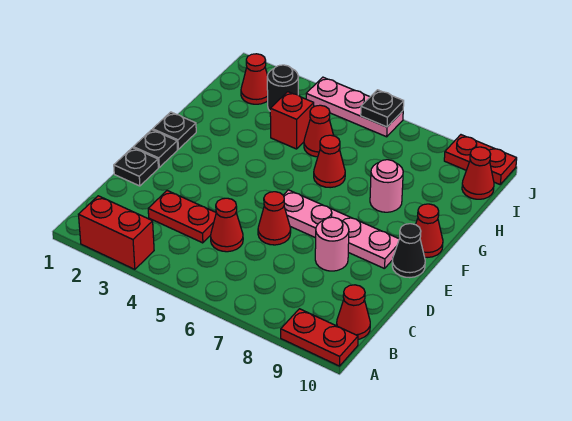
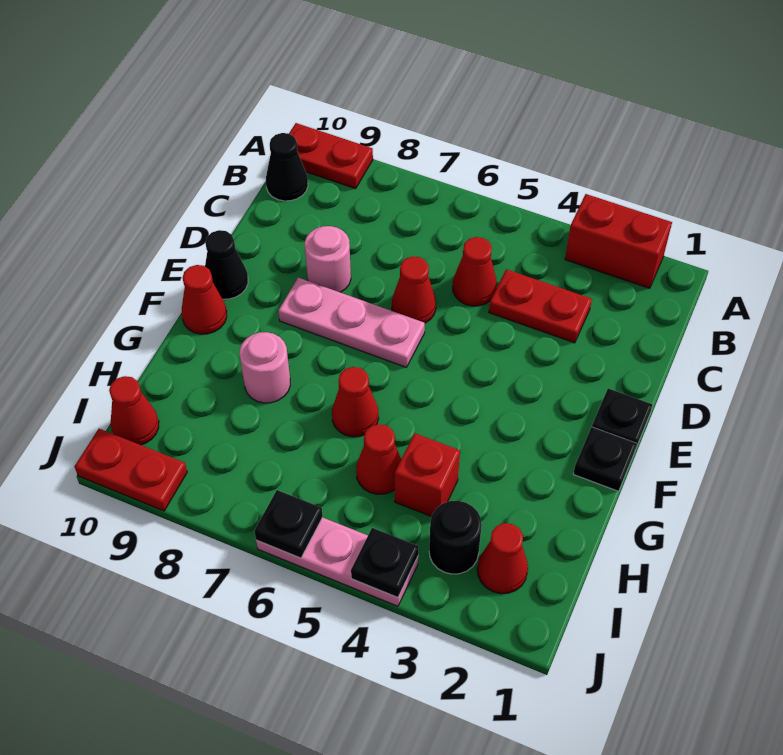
red 1x1 cone [337,285,370,339] -> black 1x1 cone [266,133,308,201]
black 1x1 plate [114,148,158,186] -> black 1x1 plate moved to [351,528,419,598]
pink 1x4 plate [283,190,399,269] -> pink 1x3 plate [278,278,425,367]

